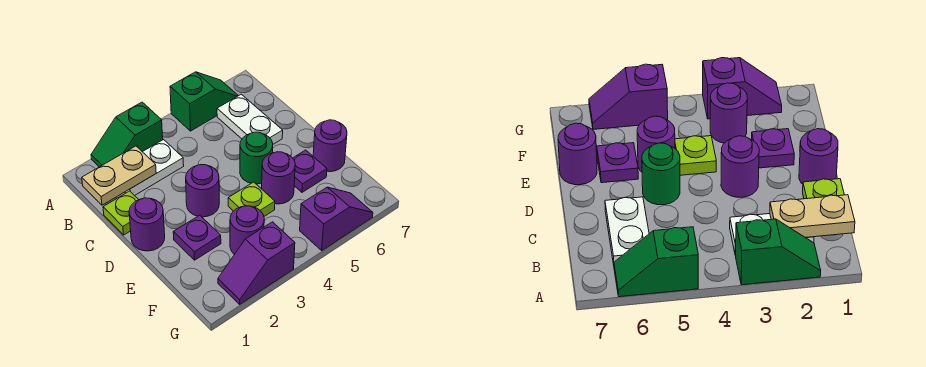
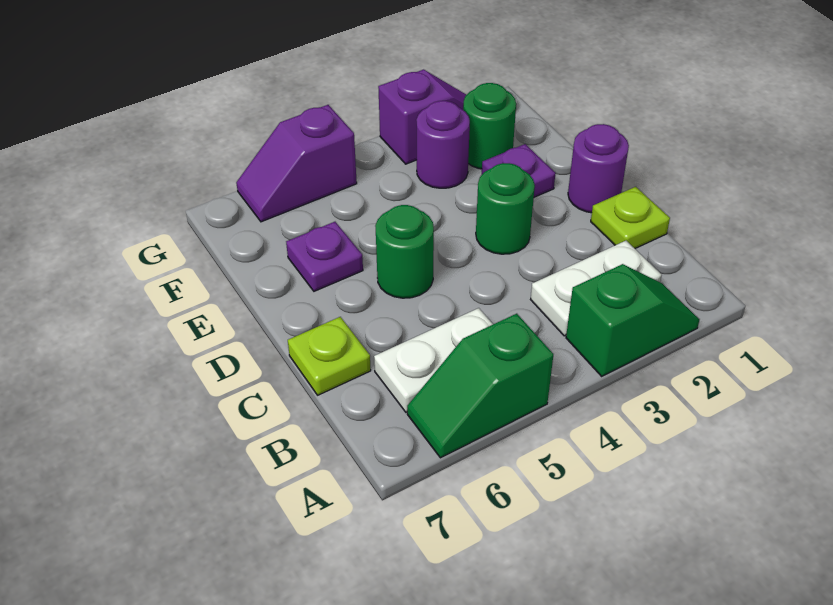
tan 1x2 plate [82,146,156,205] -> none
white 1x2 plate [217,94,283,144] -> white 1x2 plate turned to [374,308,493,412]
purple 1x1 round brick [186,165,219,217] -> green 1x1 round brick [476,163,535,254]
lime 1x1 plate [228,182,275,216] -> lime 1x1 plate moved to [288,317,371,395]
purple 1x1 round brick [262,152,295,204] -> none
purple 1x1 round brick [313,120,347,172] -> none
none -> green 1x1 round brick [463,83,516,169]

